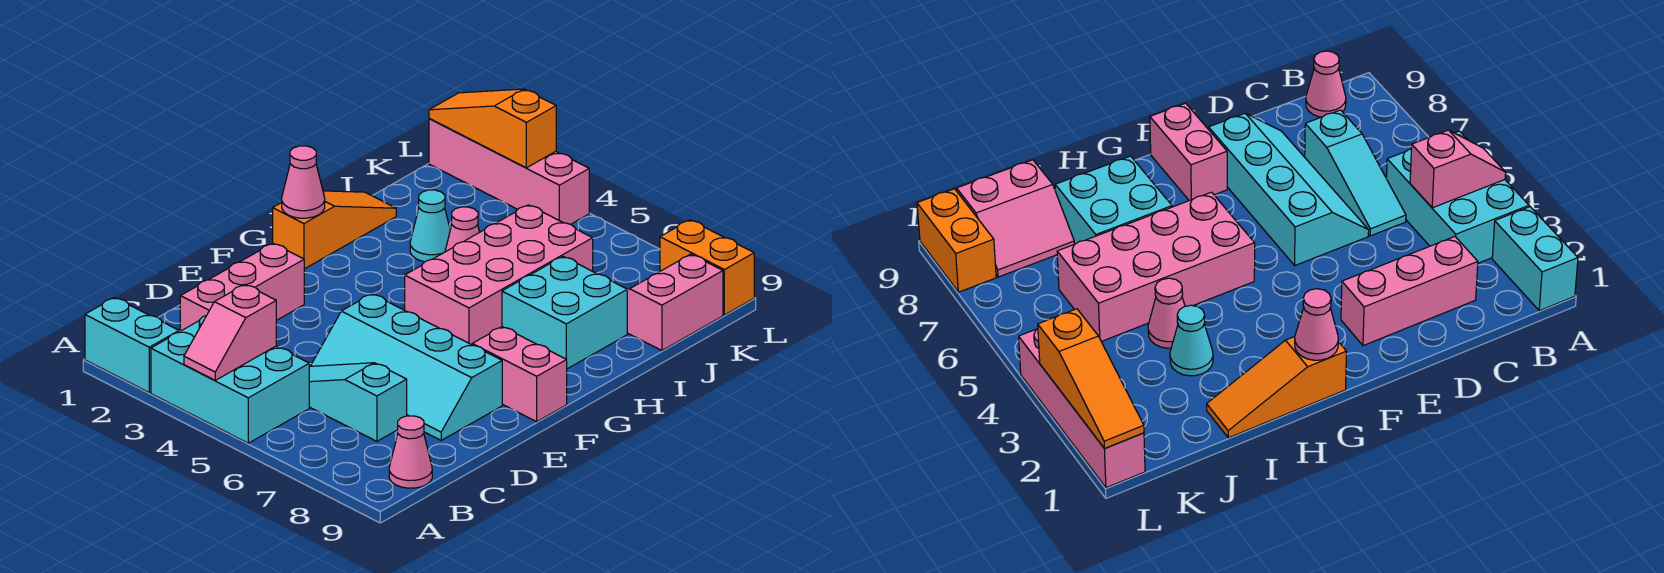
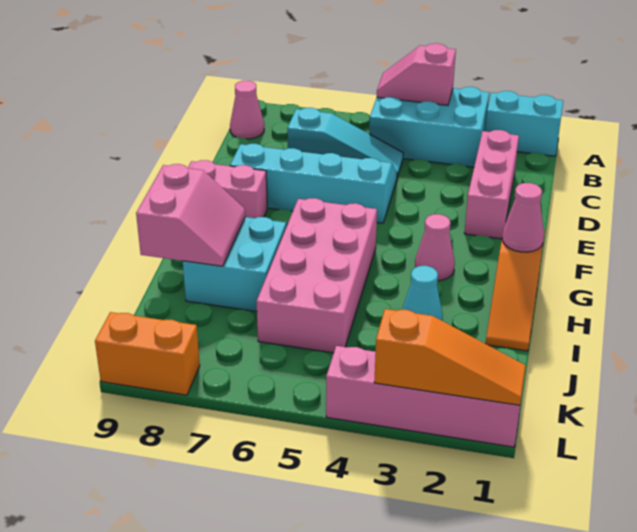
pink 1x2 slope [184,285,276,380] -> pink 1x2 slope turned to [377,43,456,105]
pink 1x1 cone [445,207,480,252] -> pink 1x1 cone moved to [415,214,455,281]
pink 2x2 slope [627,254,723,351] -> pink 2x2 slope moved to [136,164,245,266]

